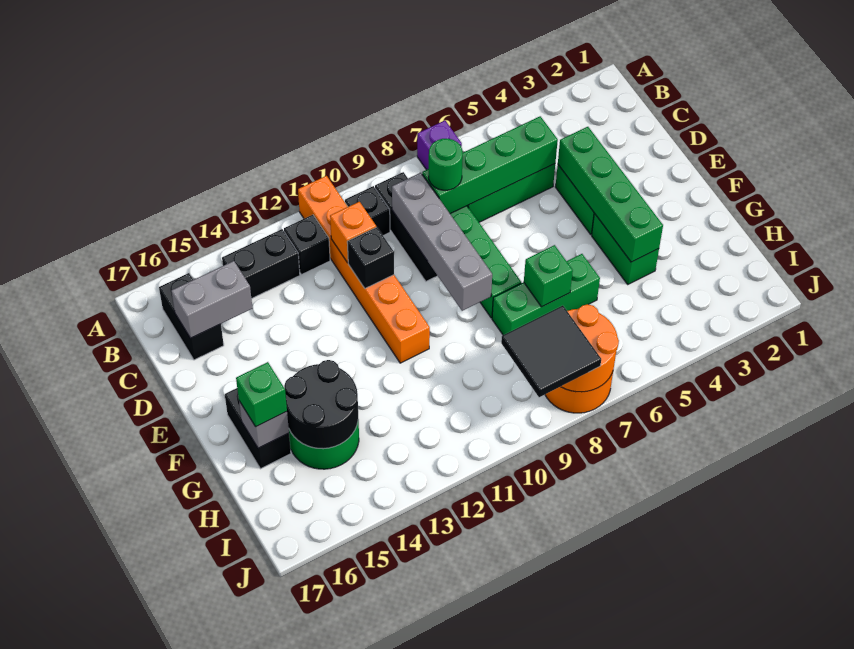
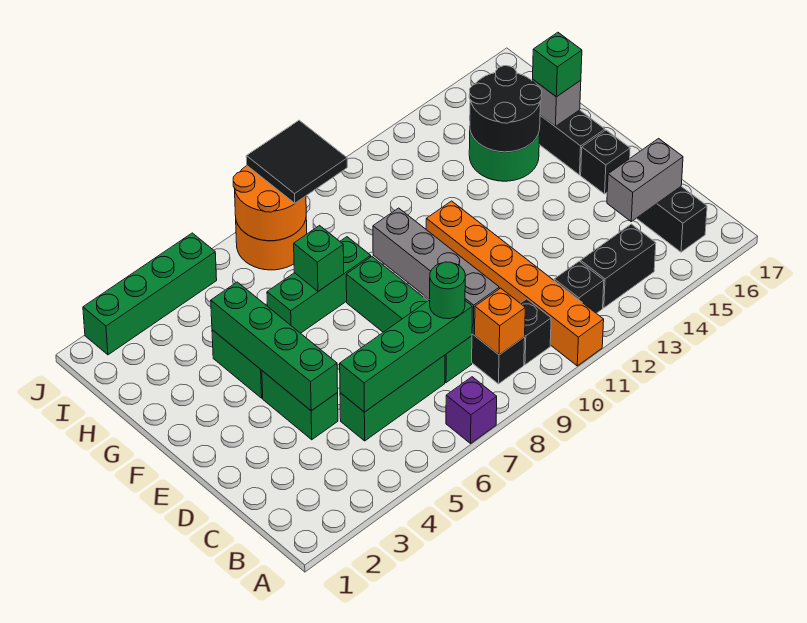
orange 1x1 brick [330,202,376,263] -> orange 1x1 brick moved to [475,288,525,355]
black 1x1 brick [347,227,394,288] -> black 1x1 brick moved to [581,130,630,194]
none -> green 1x4 brick [83,233,217,355]

